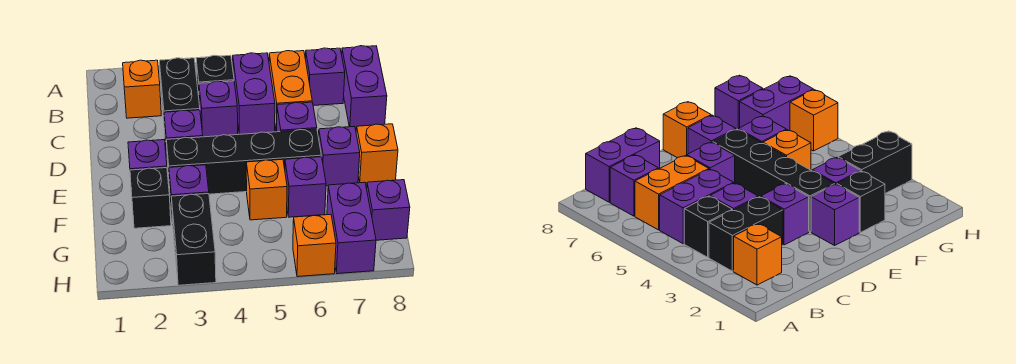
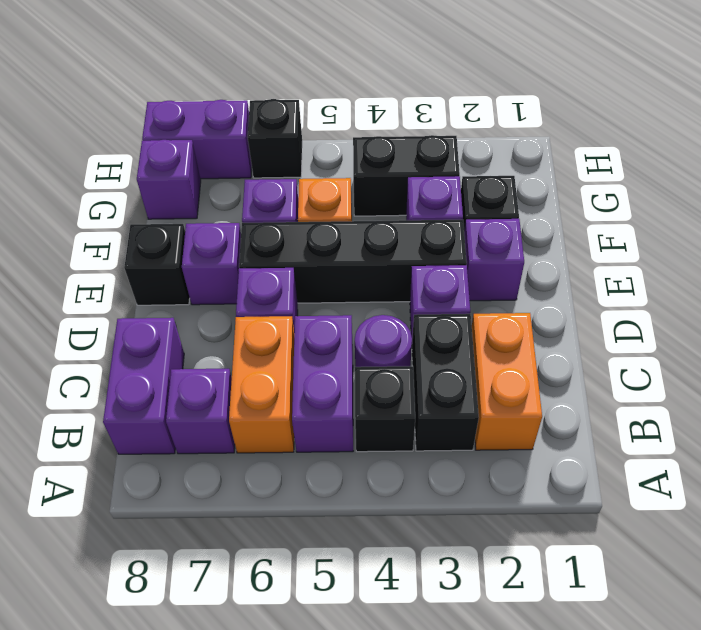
orange 1x1 brick [123,60,161,118] -> orange 1x2 brick [472,313,542,450]
purple 1x1 brick [199,81,238,137] -> purple 1x1 round brick [355,315,412,367]
orange 1x1 brick [356,124,398,183] -> black 1x1 brick [124,224,190,305]
black 1x2 brick [171,194,216,285] -> black 1x2 brick turned to [353,135,460,216]
purple 1x2 brick [327,182,376,274] -> purple 1x2 brick turned to [142,100,252,179]
orange 1x1 brick [293,214,336,277] -> black 1x1 brick [248,99,302,178]

